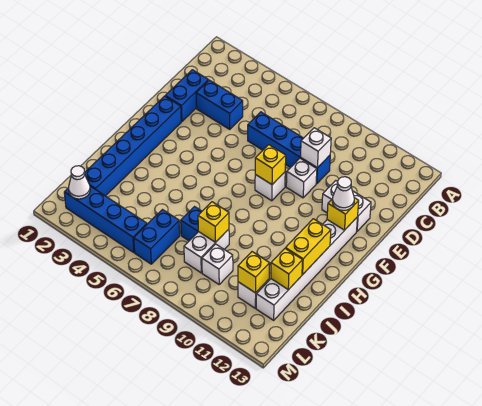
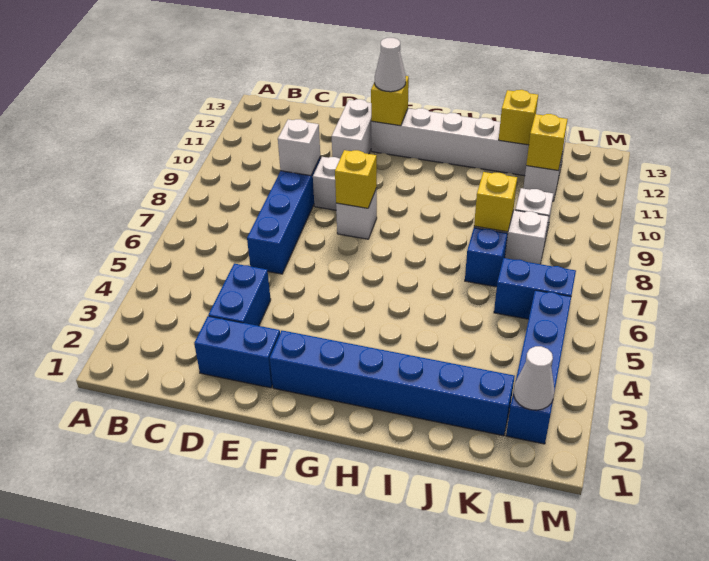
yellow 1x2 brick [286,219,331,275] -> none

